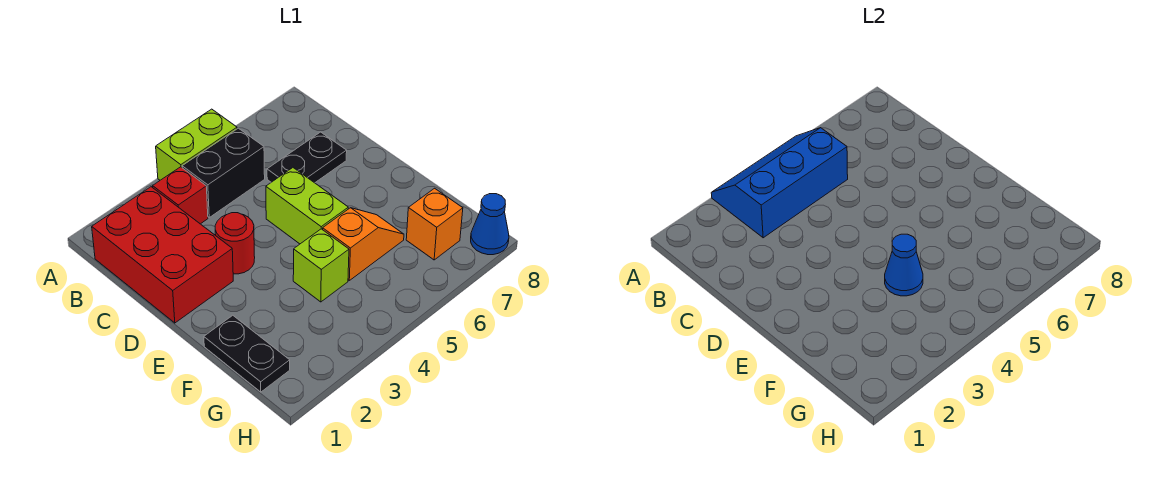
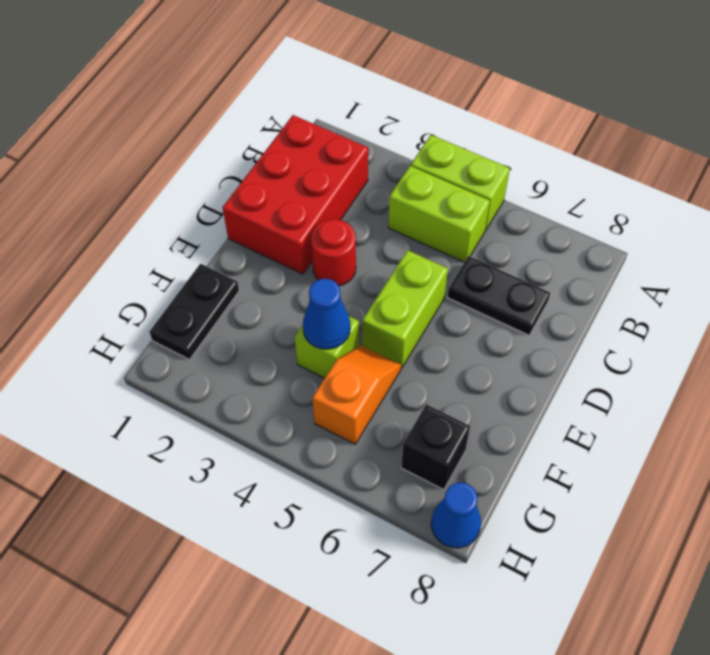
blue 2x3 slope [711,128,848,238] -> none
red 1x1 brick [153,167,208,224] -> none
black 1x2 brick [182,128,265,217] -> lime 1x2 brick [388,166,490,262]
orange 1x2 slope [323,208,404,280] -> orange 1x2 slope turned to [312,345,401,444]
orange 1x1 brick [406,188,463,260] -> black 1x1 brick [401,404,470,490]

